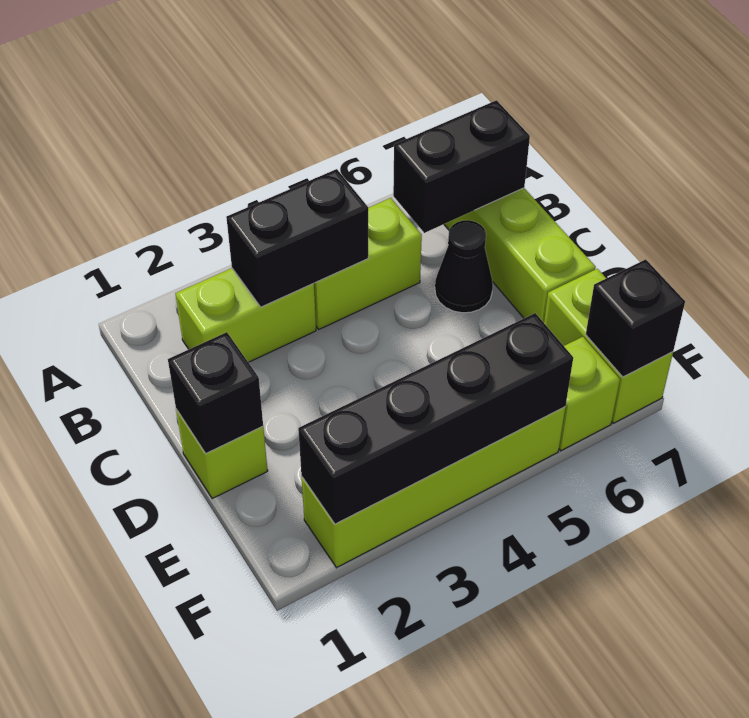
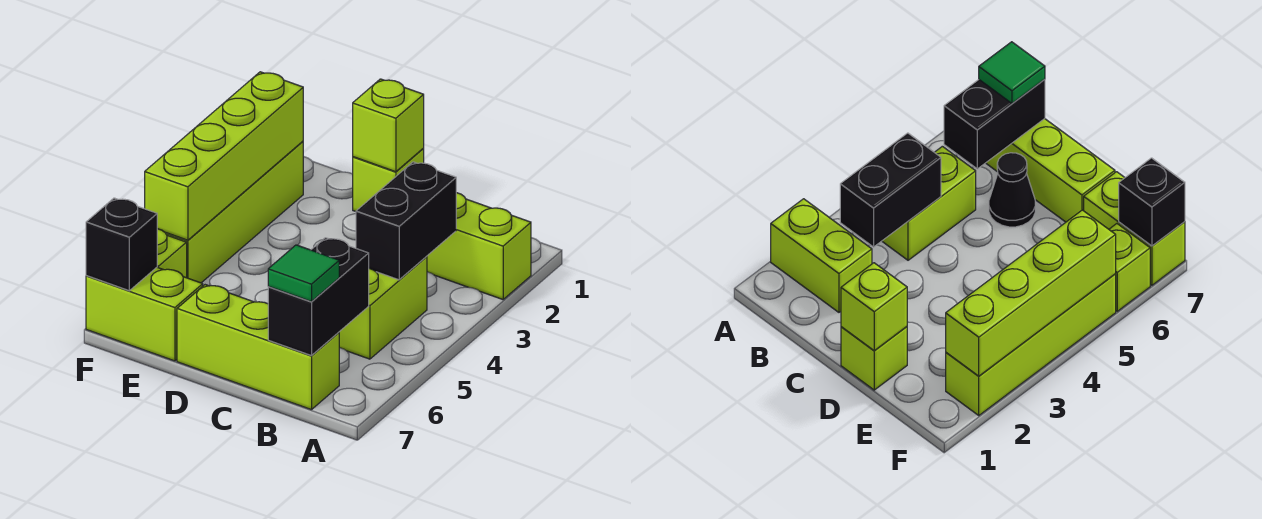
lime 1x2 brick [175,268,316,362] -> lime 1x2 brick turned to [427,193,531,299]
none -> green 1x1 tile [268,245,339,302]
black 1x1 brick [168,332,263,453] -> lime 1x1 brick [353,79,424,172]
black 1x4 brick [298,313,573,524] -> lime 1x4 brick [145,72,303,240]

